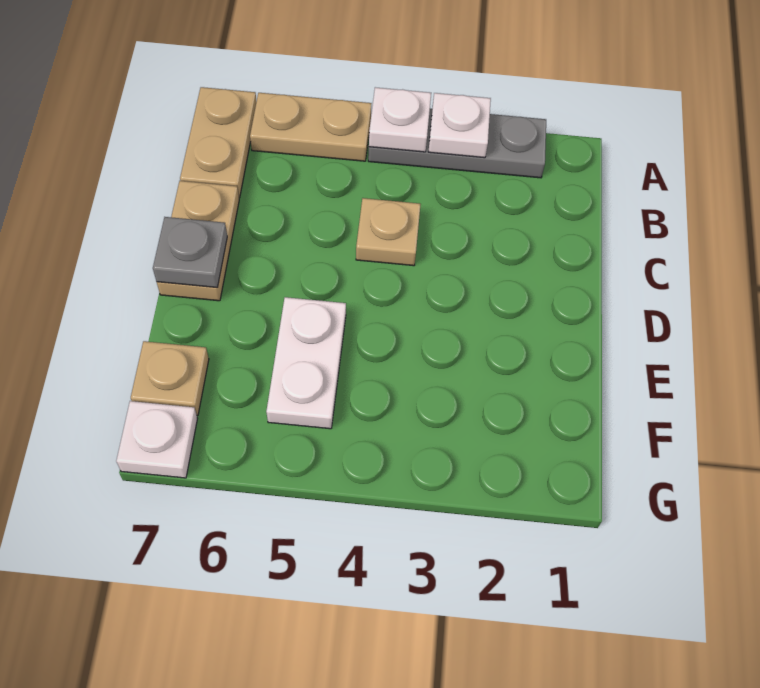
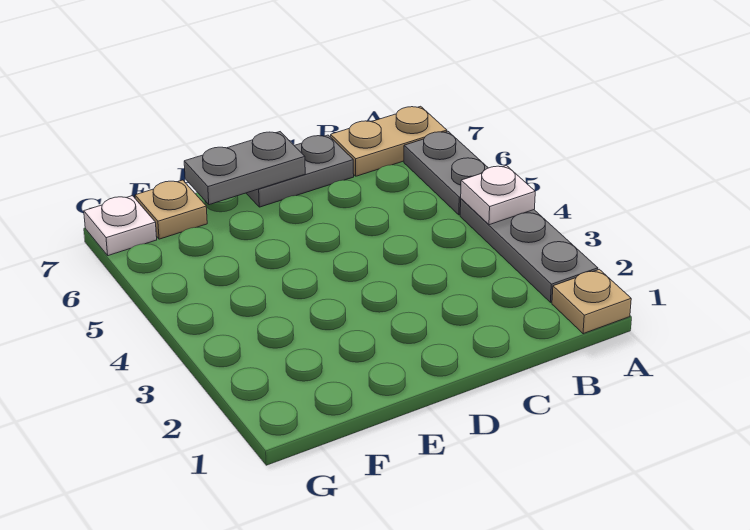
white 1x1 plate [428,93,491,158] -> none
tan 1x2 plate [250,93,371,161] -> grey 1x2 plate [404,132,488,215]
tan 1x1 plate [356,198,421,266] -> tan 1x1 plate moved to [552,269,631,334]
tan 1x2 plate [157,181,239,301] -> grey 1x2 plate [246,135,354,207]
grey 1x1 plate [153,217,227,288] -> grey 1x2 plate [184,132,305,205]
white 1x2 plate [266,297,346,429] -> none

